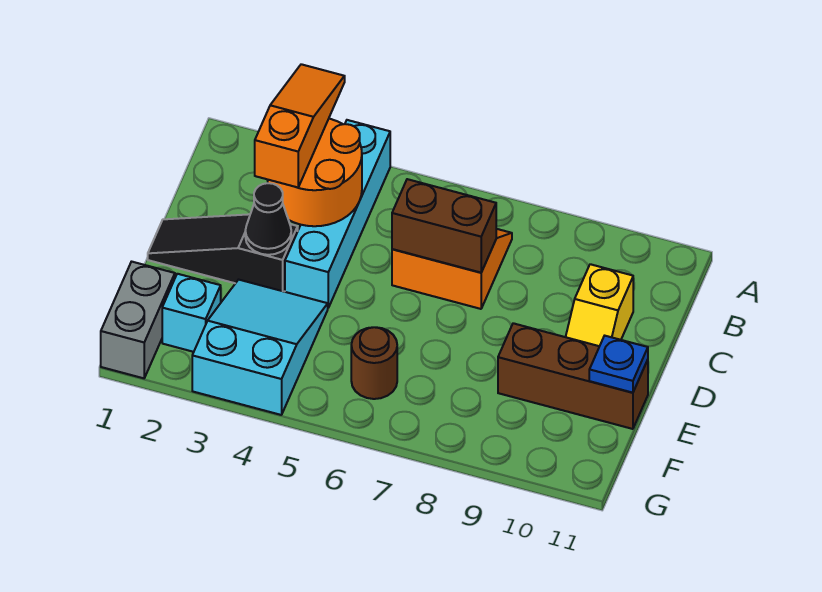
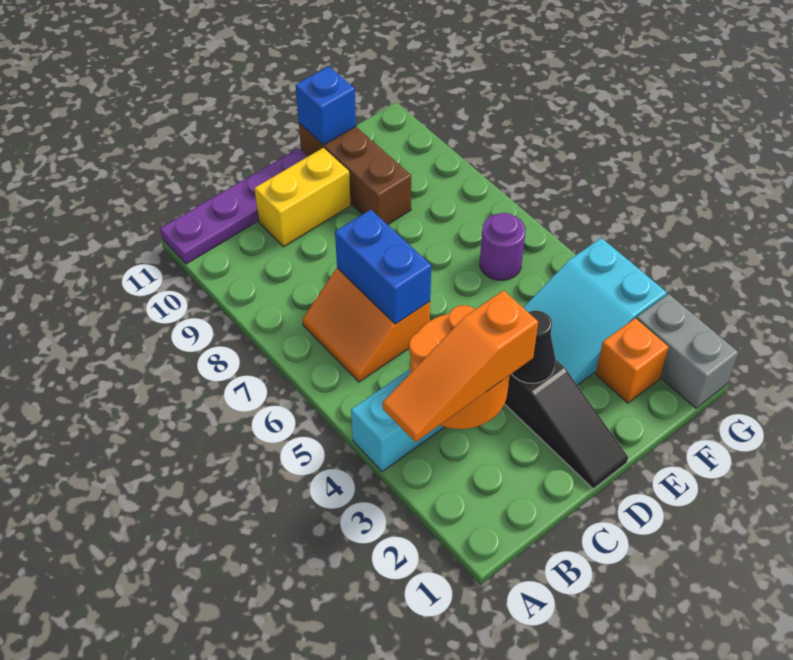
none -> purple 1x4 plate [160,148,308,264]
brown 1x2 brick [392,179,496,273] -> blue 1x2 brick [335,210,431,324]
yellow 1x2 slope [566,264,633,346] -> yellow 1x2 brick [255,148,351,247]
blue 1x1 plate [589,336,648,393] -> blue 1x1 brick [296,66,356,145]
grey 1x2 brick [101,262,175,378] -> grey 1x2 brick turned to [636,294,738,408]
cyan 1x1 brick [162,274,221,352] -> orange 1x1 brick [596,318,669,403]
brown 1x1 round brick [351,327,397,399] -> purple 1x1 round brick [480,213,526,280]

